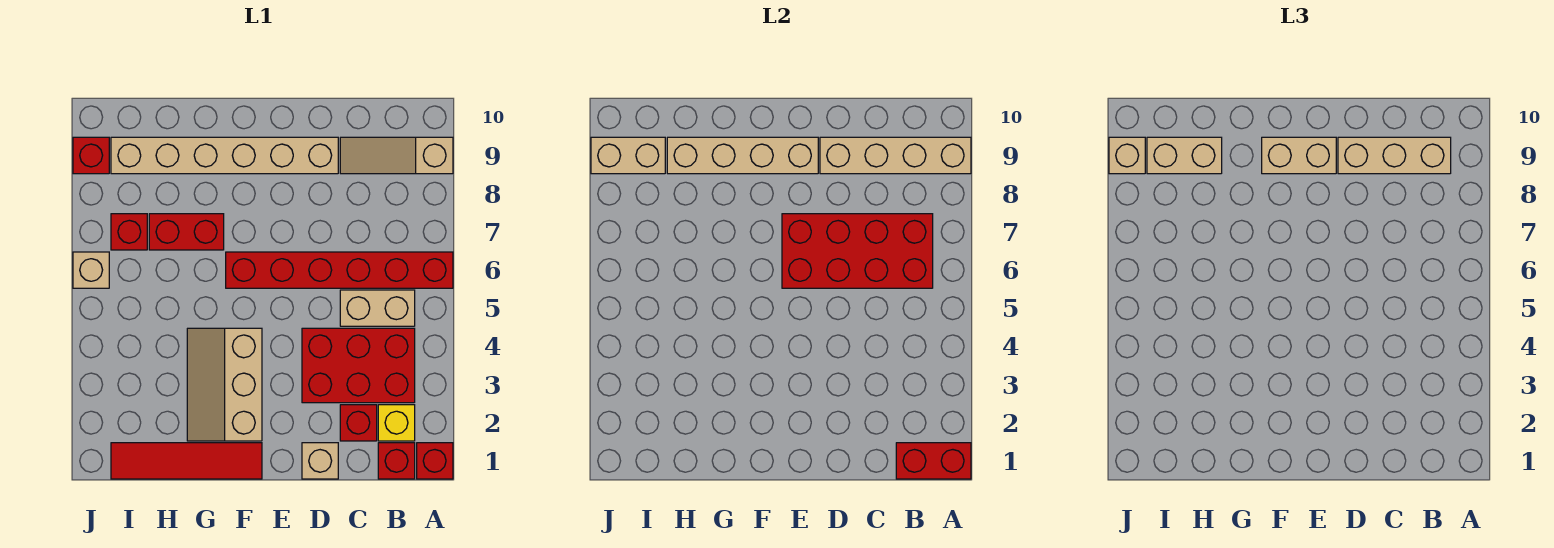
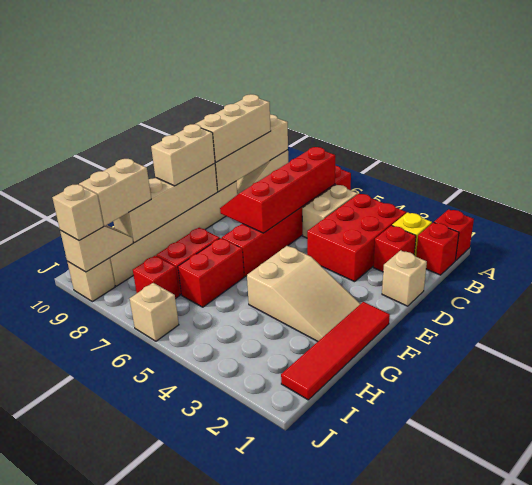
red 1x2 brick [896,443,971,479] -> red 1x2 brick moved to [178,238,244,307]
red 2x4 brick [782,214,933,288] -> red 2x4 slope [220,147,335,233]
tan 2x3 slope [187,328,262,441] -> tan 2x3 slope turned to [247,246,360,341]
tan 1x2 brick [591,137,665,174] -> tan 1x2 slope [60,225,133,272]
red 1x1 brick [73,137,109,174] -> tan 1x1 brick [67,258,115,302]

